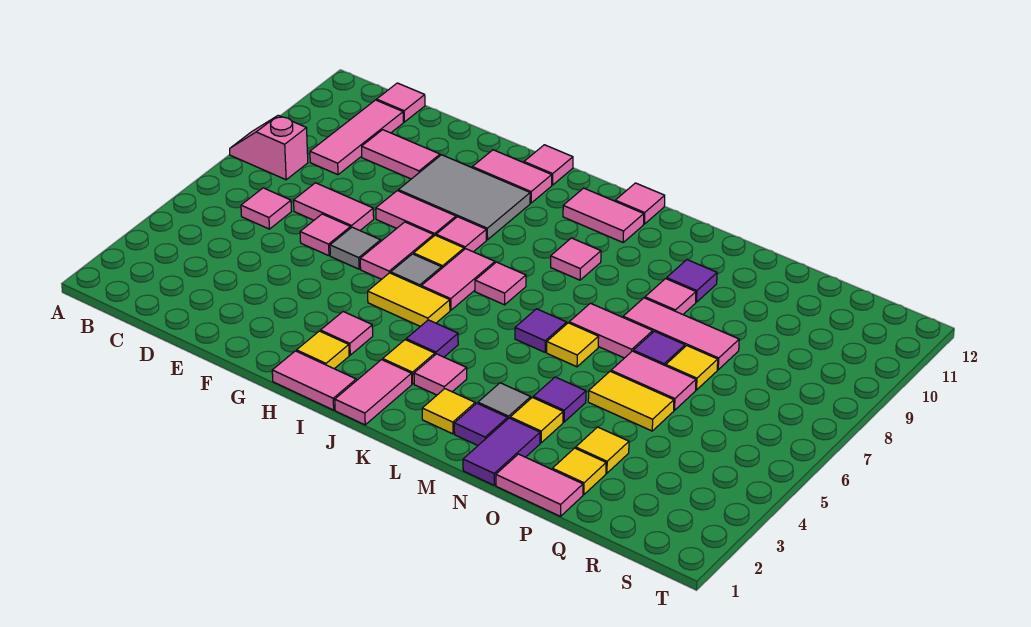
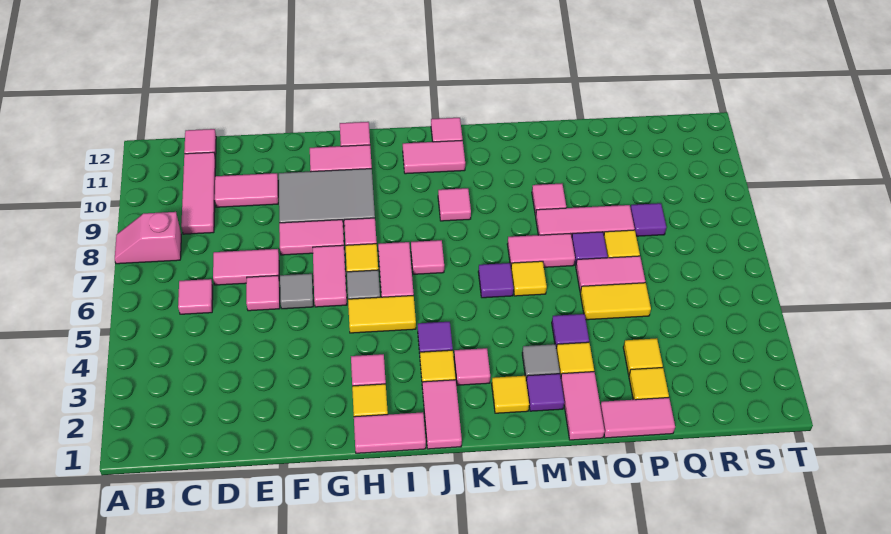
purple 1x2 tile [463,418,540,485] -> pink 1x2 tile [561,372,605,440]
purple 1x1 tile [667,260,717,302] -> purple 1x1 tile moved to [631,203,666,236]

